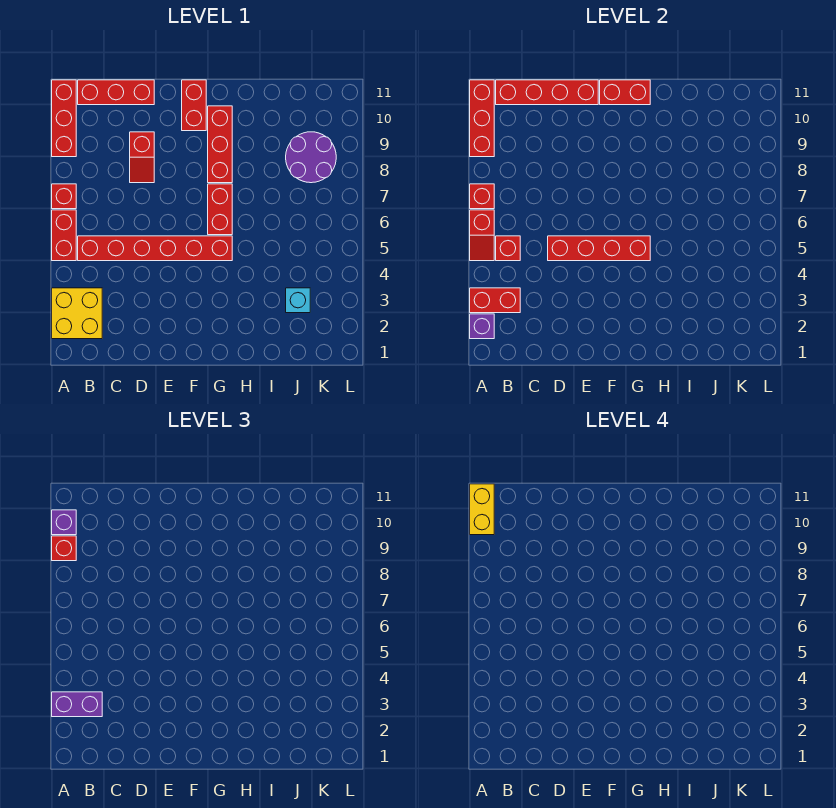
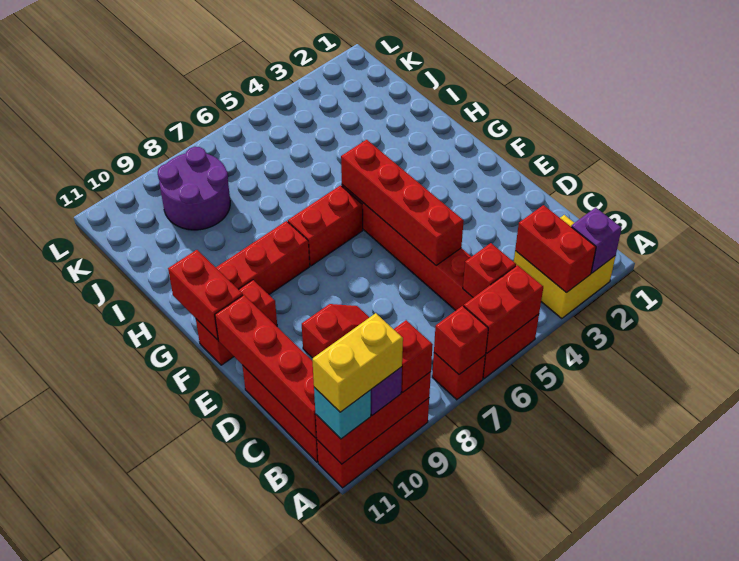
purple 1x2 brick [52,692,102,717] -> none
red 1x2 slope [470,210,494,261] -> red 1x2 brick [464,265,543,353]
cyan 1x1 brick [286,288,310,313] -> cyan 1x1 brick moved to [314,387,371,439]

